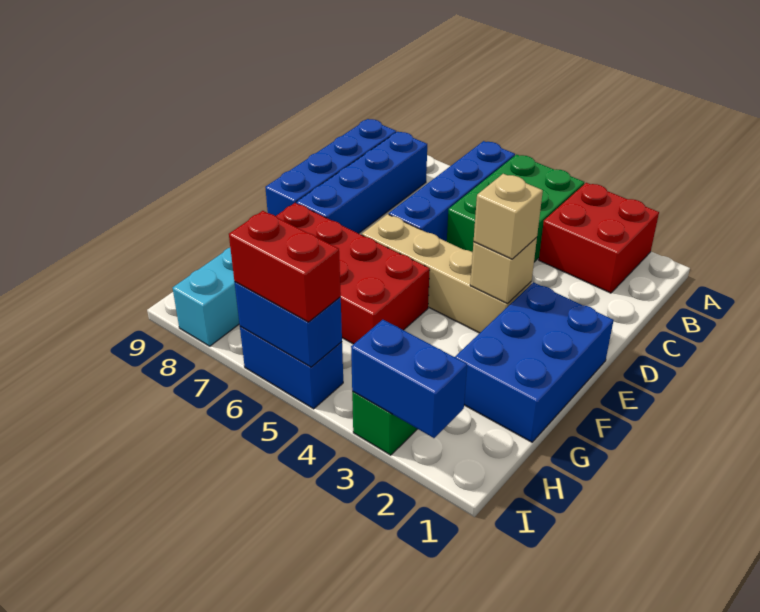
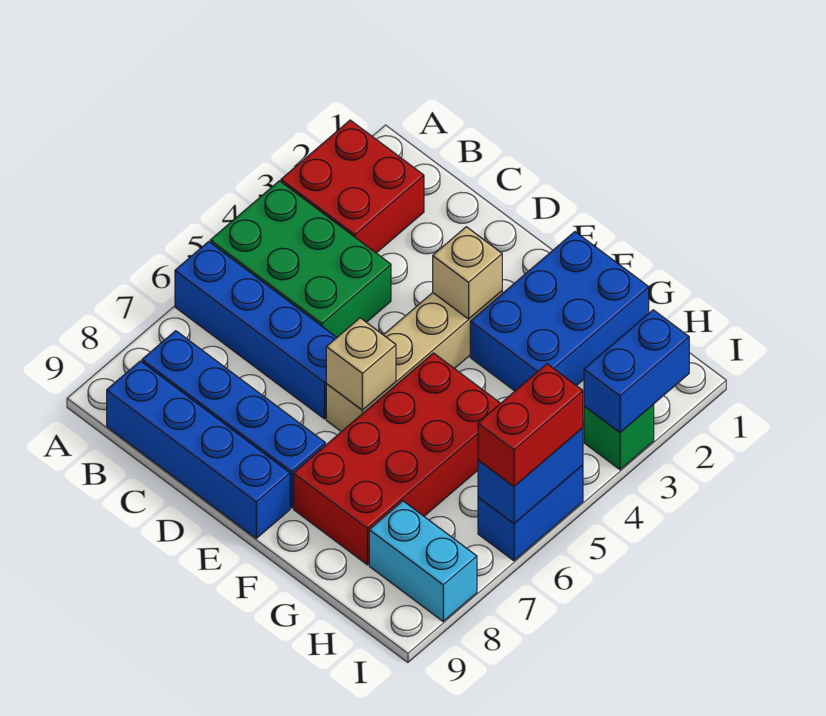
blue 2x3 brick [455,282,614,442] -> blue 2x3 brick turned to [470,232,649,391]
tan 1x1 brick [474,174,543,259] -> tan 1x1 brick moved to [326,318,396,410]

